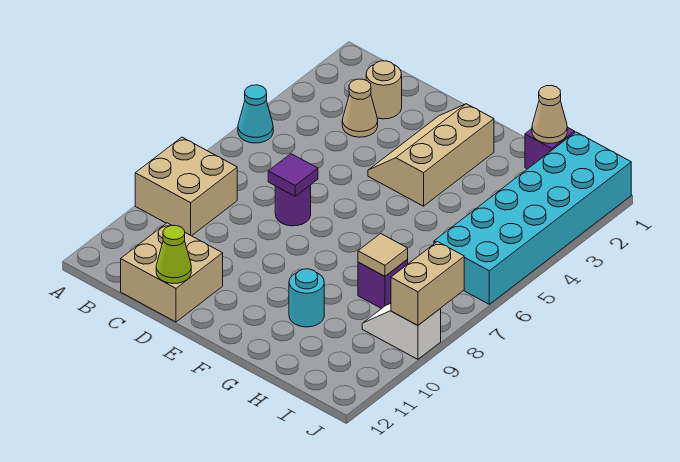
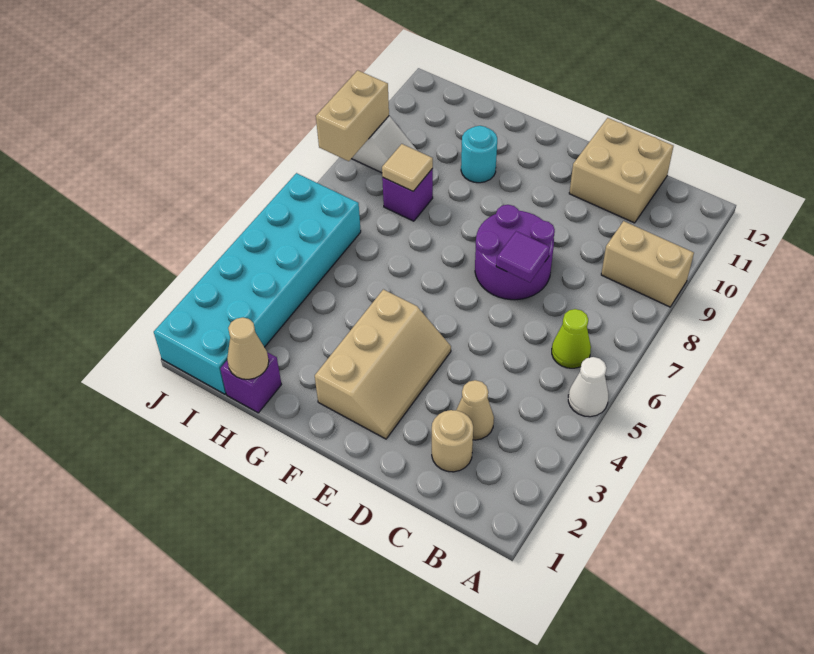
cyan 1x1 cone [238,85,273,143] -> white 1x1 cone [568,357,608,417]
tan 2x2 brick [135,137,237,236] -> tan 1x2 brick [601,221,694,307]
purple 1x1 round brick [275,185,311,226] -> purple 2x2 round brick [475,205,555,300]
lime 1x1 cone [156,225,191,284] -> lime 1x1 cone moved to [552,309,591,368]

